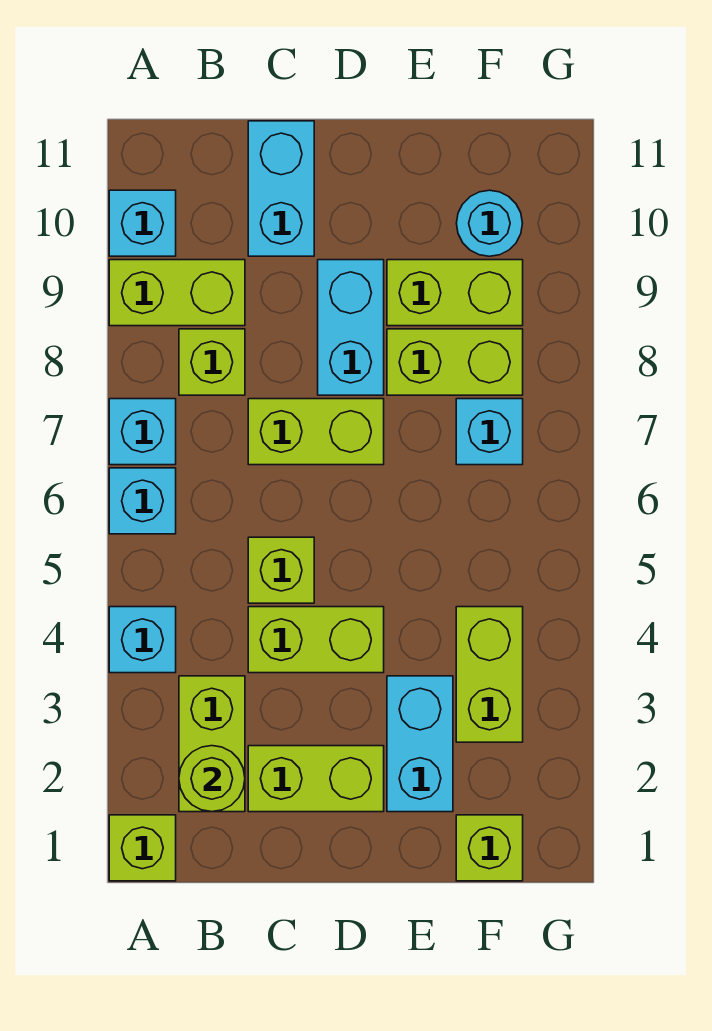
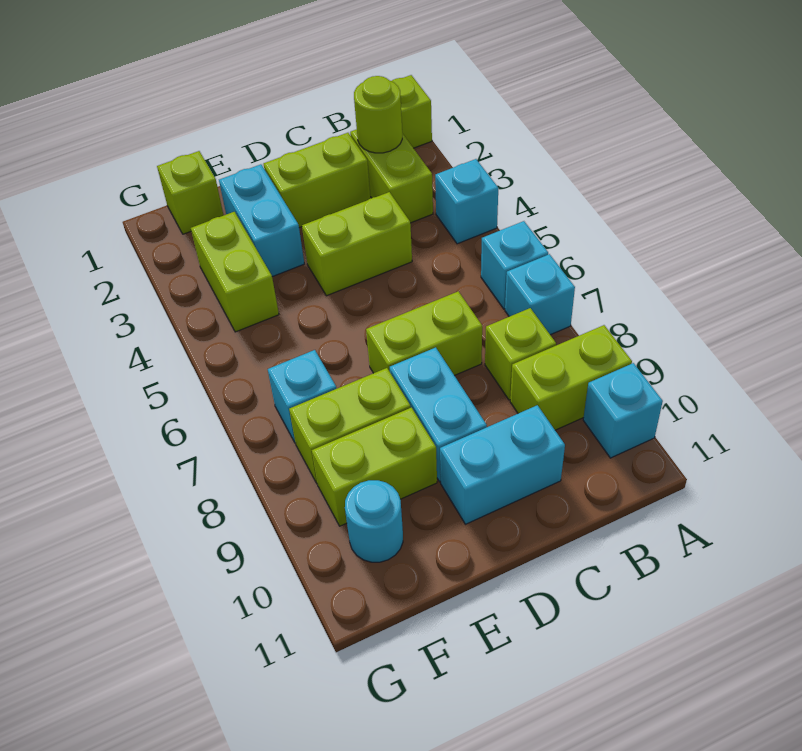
lime 1x1 brick [248,537,314,603] -> none
cyan 1x2 brick [248,121,314,256] -> cyan 1x2 brick turned to [440,405,565,524]

